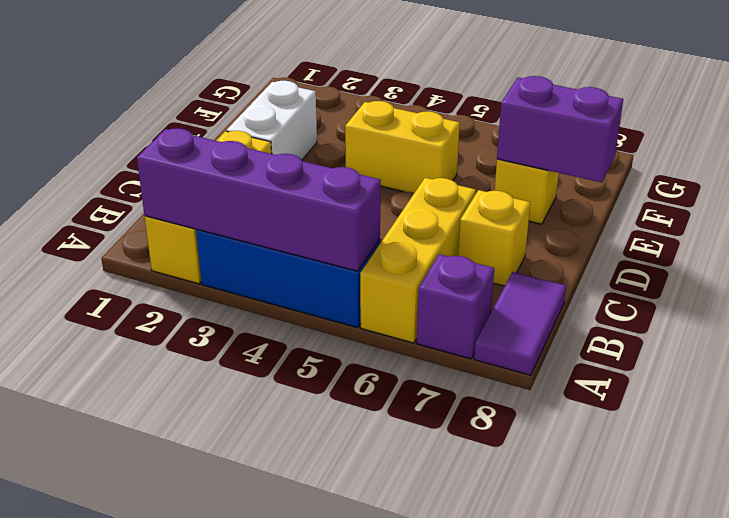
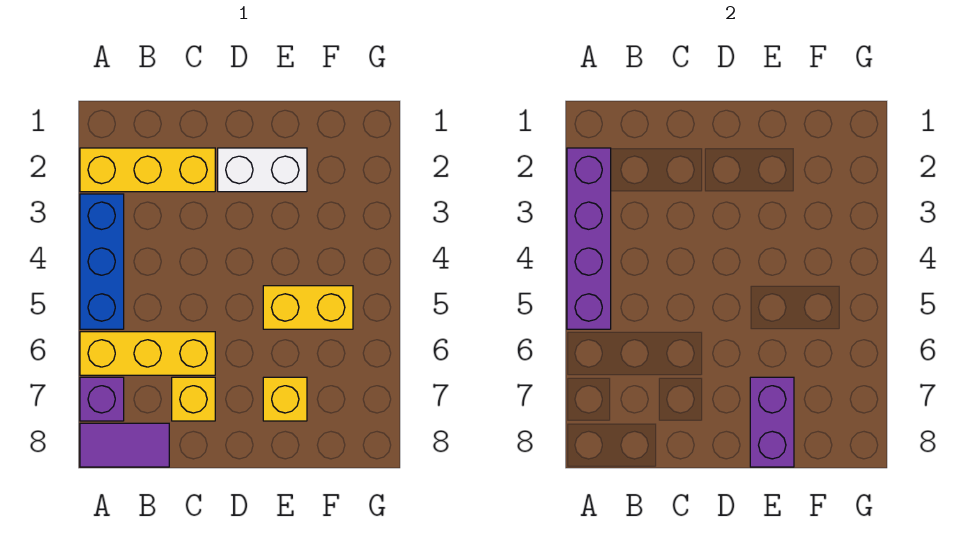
yellow 1x2 brick [345,101,460,193] -> yellow 1x2 brick turned to [263,286,353,329]

